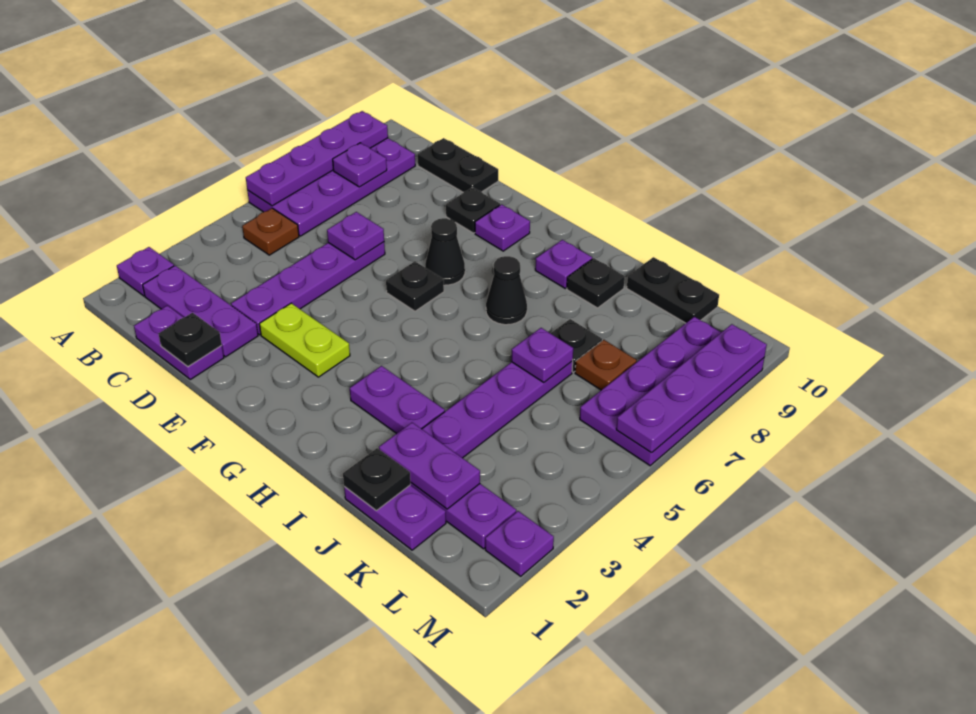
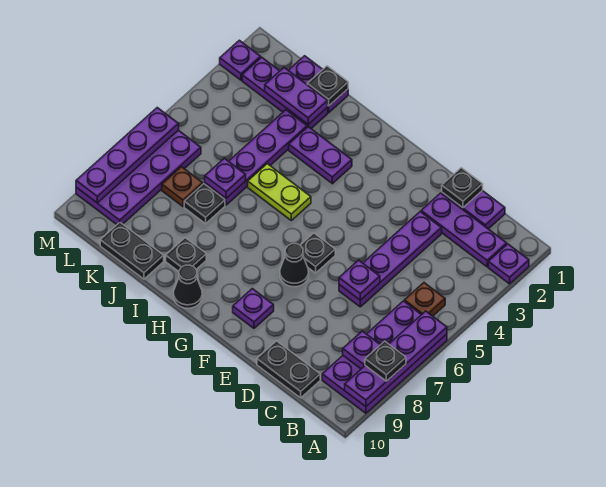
lime 1x2 plate [259,303,350,377] -> lime 1x2 plate moved to [248,164,311,220]
black 1x1 plate [446,187,500,233] -> black 1x1 plate moved to [365,341,406,381]
black 1x1 cone [486,256,527,325] -> black 1x1 cone moved to [174,265,202,308]
purple 1x1 plate [535,240,592,288] -> none

